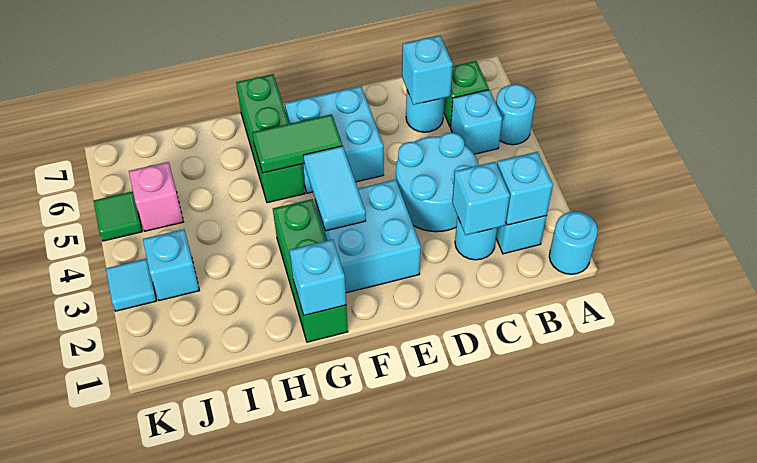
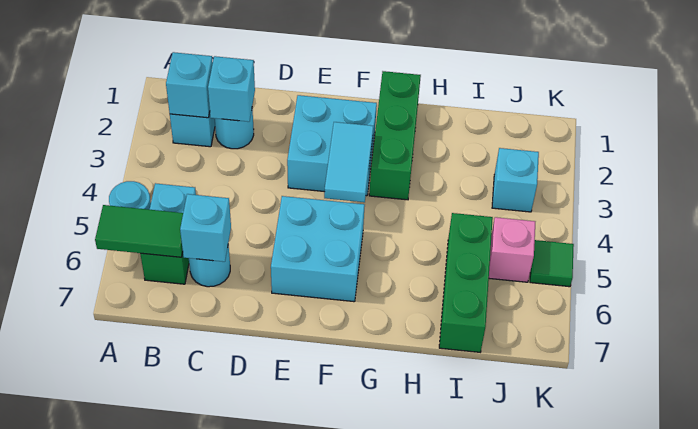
cyan 1x1 round brick [549,211,598,274] -> none
cyan 2x2 round brick [396,133,479,232] -> none
green 1x2 tile [252,114,342,173] -> green 1x2 tile moved to [95,205,183,257]
cyan 1x1 brick [290,239,346,315] -> none
green 1x3 brick [236,74,305,203] -> green 1x3 brick moved to [439,213,493,352]
cyan 1x1 tile [106,259,156,311] -> none

